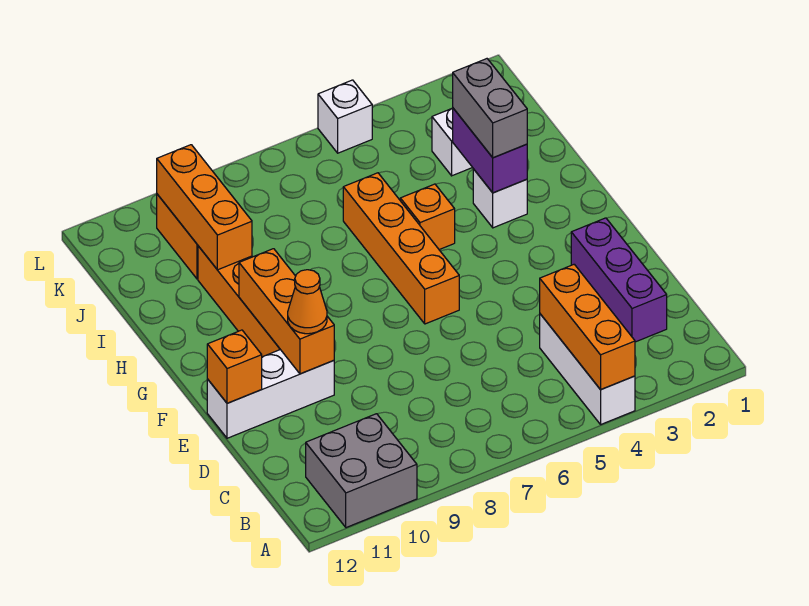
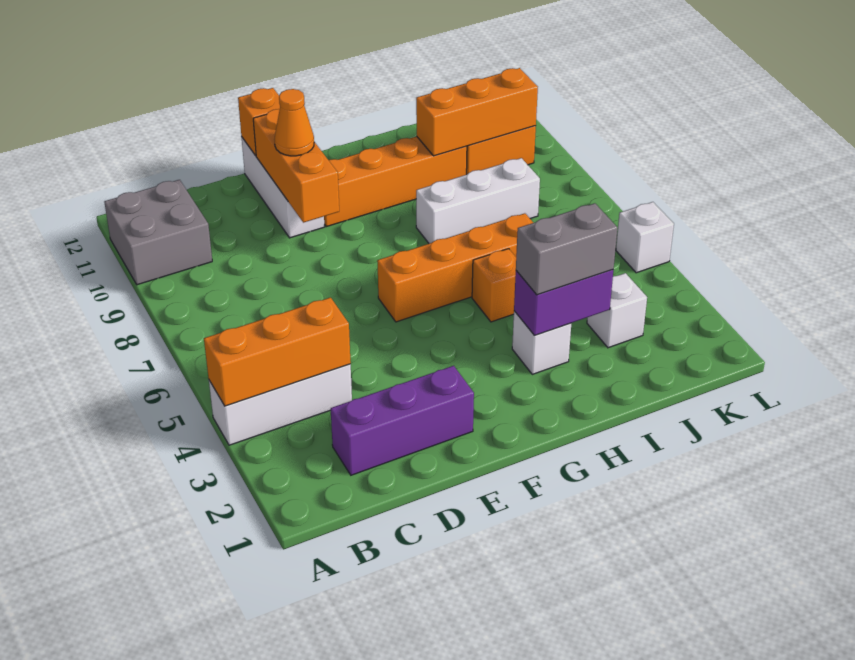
orange 1x3 brick [239,249,334,374] -> orange 1x3 brick turned to [253,109,339,223]
none -> white 1x3 brick [416,158,540,244]

